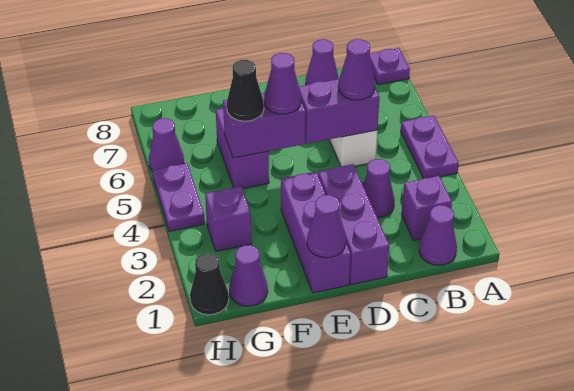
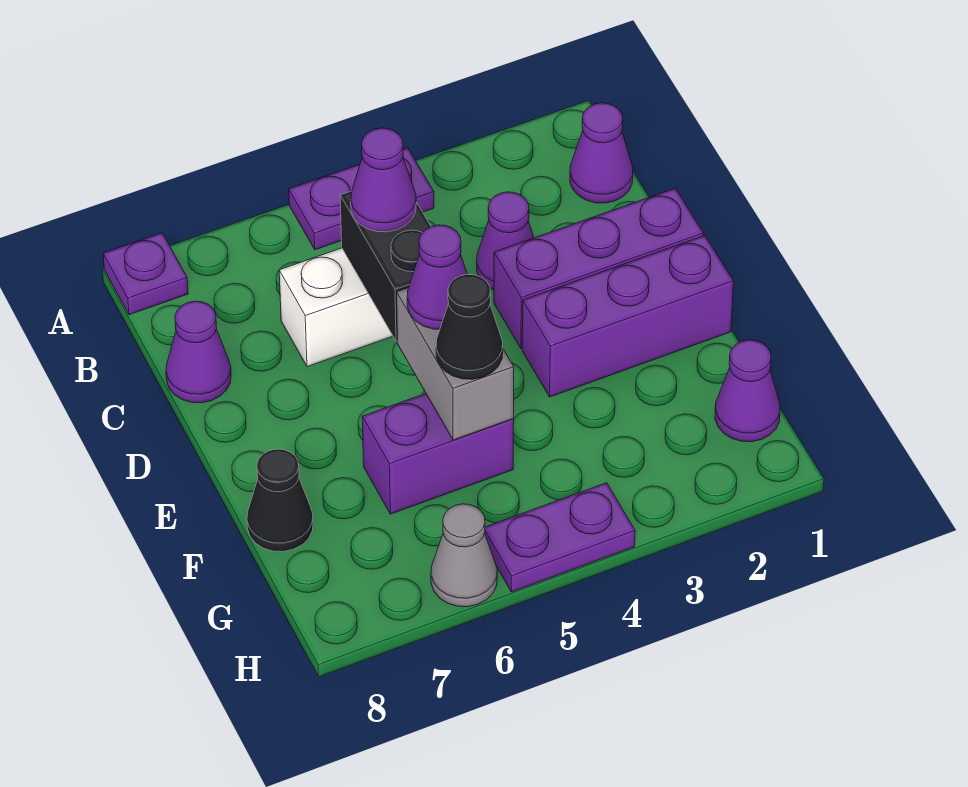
purple 1x1 brick [401,176,452,240] -> none
purple 1x2 brick [299,79,379,144] -> black 1x2 brick [340,191,431,341]
purple 1x1 cone [307,195,346,258] -> none
purple 1x2 brick [223,93,306,158] -> grey 1x2 brick [397,288,514,440]
purple 1x1 brick [205,186,252,251] -> none
black 1x1 cone [190,254,229,315] -> black 1x1 cone moved to [247,449,313,552]
purple 1x1 cone [149,118,184,171] -> grey 1x1 cone [431,504,497,607]

